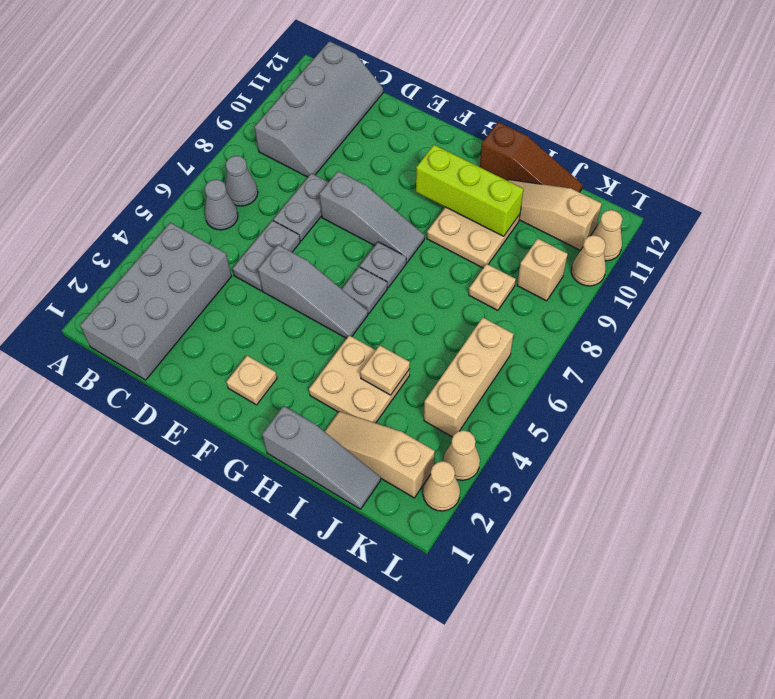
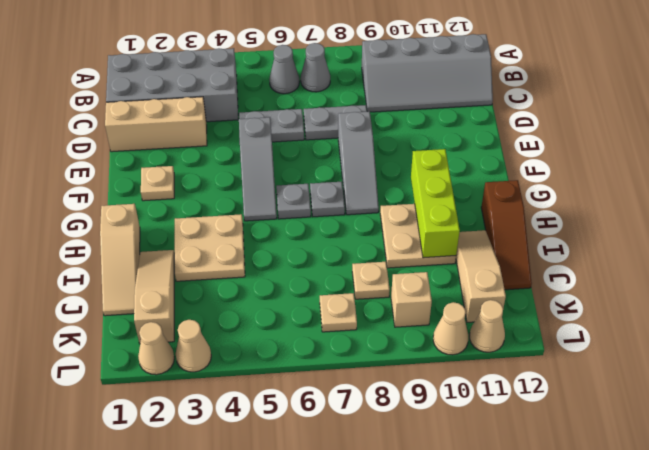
grey 1x3 slope [262,406,381,509] -> tan 1x3 slope [100,204,140,316]
tan 1x1 plate [360,345,410,395] -> tan 1x1 plate moved to [320,293,357,332]
tan 1x3 brick [424,318,514,437] -> tan 1x3 brick moved to [105,97,207,152]

